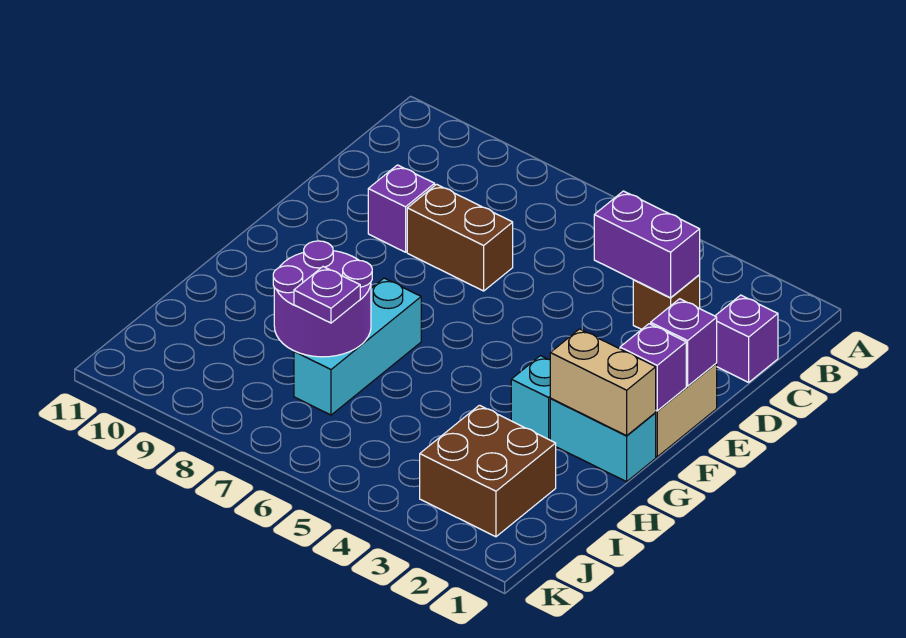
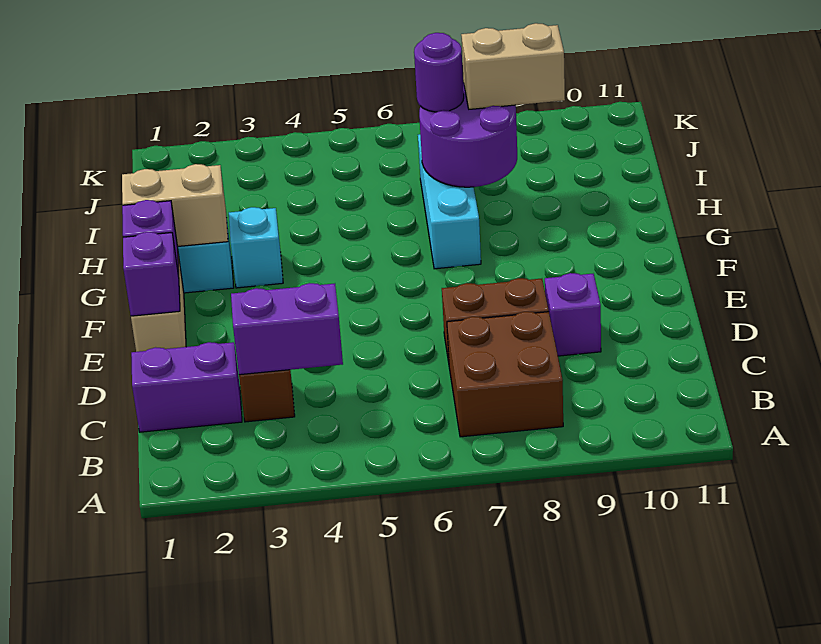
purple 1x1 brick [715,295,778,382] -> purple 1x2 brick [131,342,242,432]
brown 2x2 brick [420,405,556,537] -> brown 2x2 brick moved to [447,312,563,437]
purple 1x1 plate [294,267,360,323] -> purple 1x1 round brick [414,33,464,112]
none -> tan 1x2 brick [461,23,565,109]

